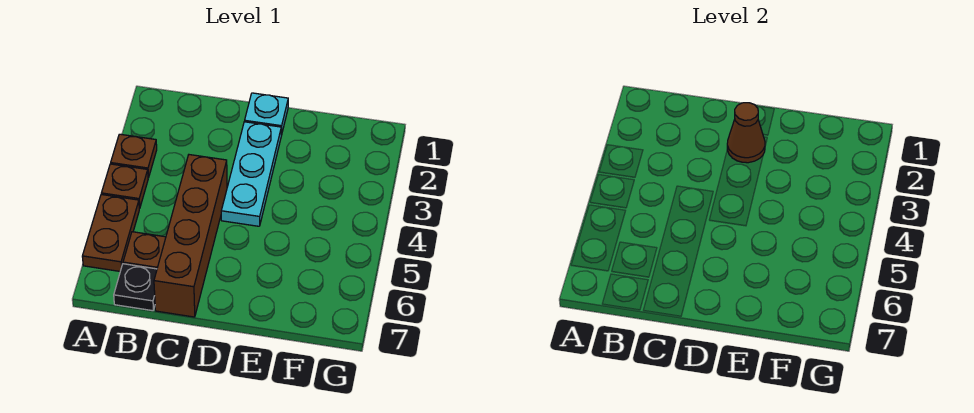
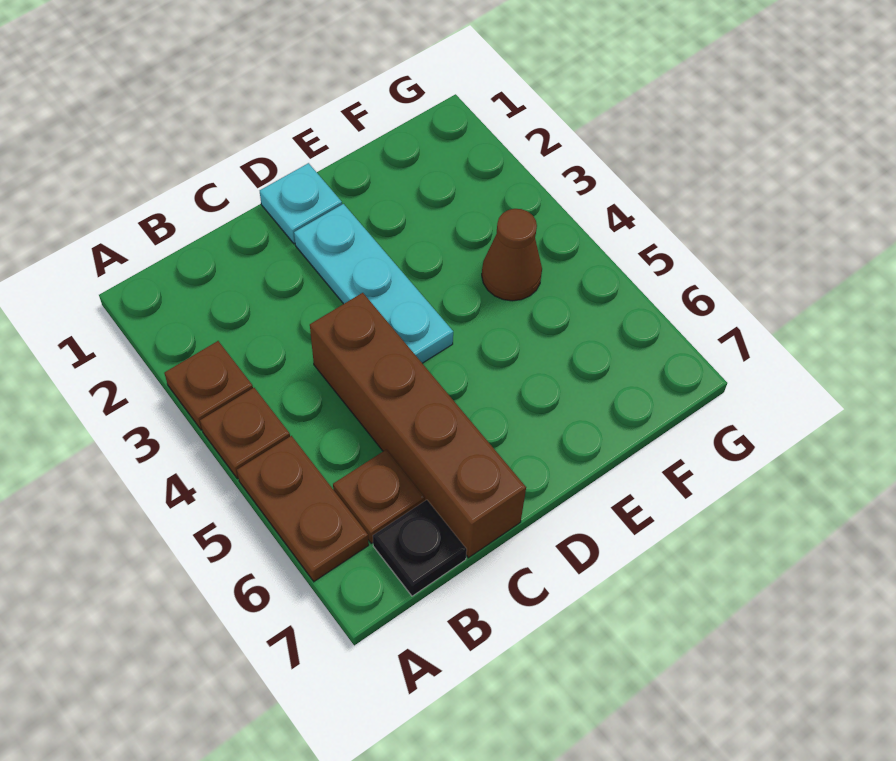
brown 1x1 cone [727,103,765,163] -> brown 1x1 cone moved to [482,209,542,301]

